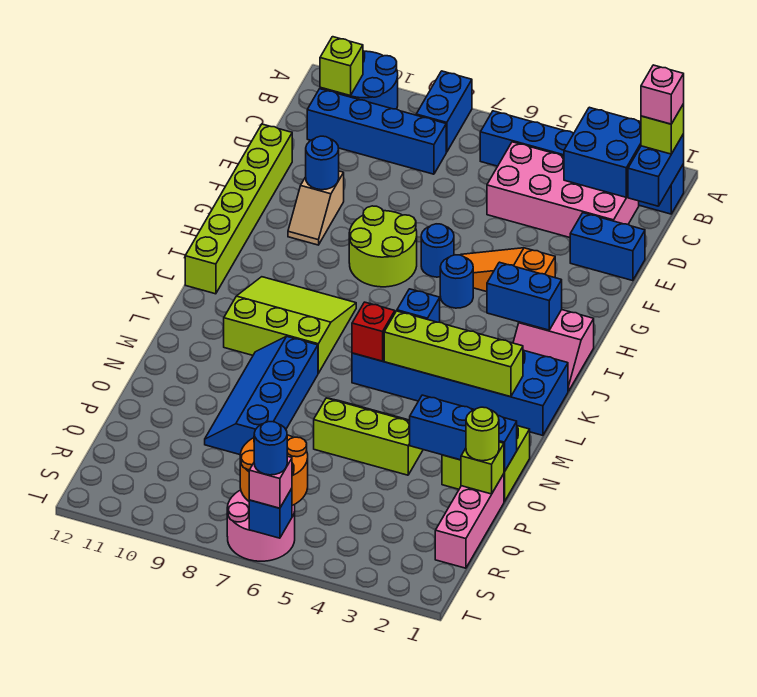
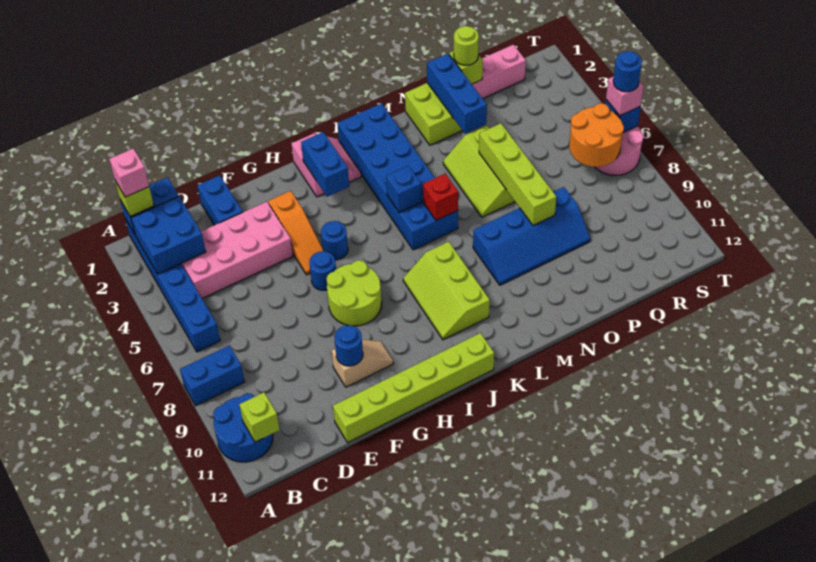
pink 2x4 brick [487,142,639,238] -> pink 2x4 brick turned to [181,202,293,298]
blue 1x4 brick [307,89,446,174] -> none
lime 3x3 slope [224,277,356,373] -> lime 2x3 slope [403,242,490,340]
lime 1x4 brick [384,311,523,397] -> lime 1x4 brick moved to [479,123,556,225]

